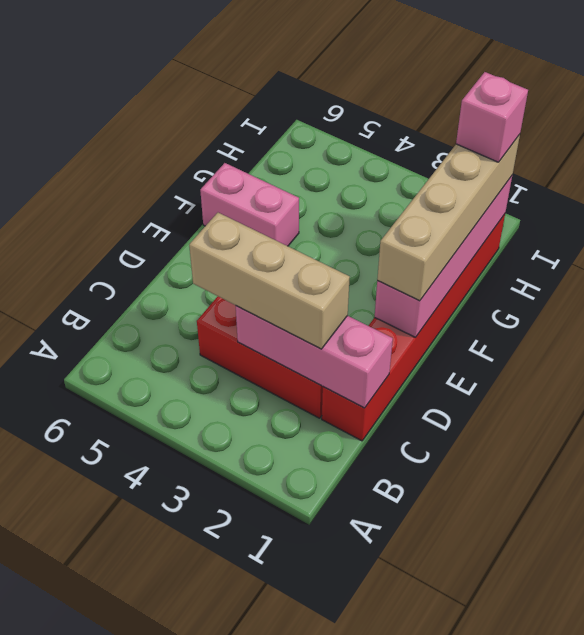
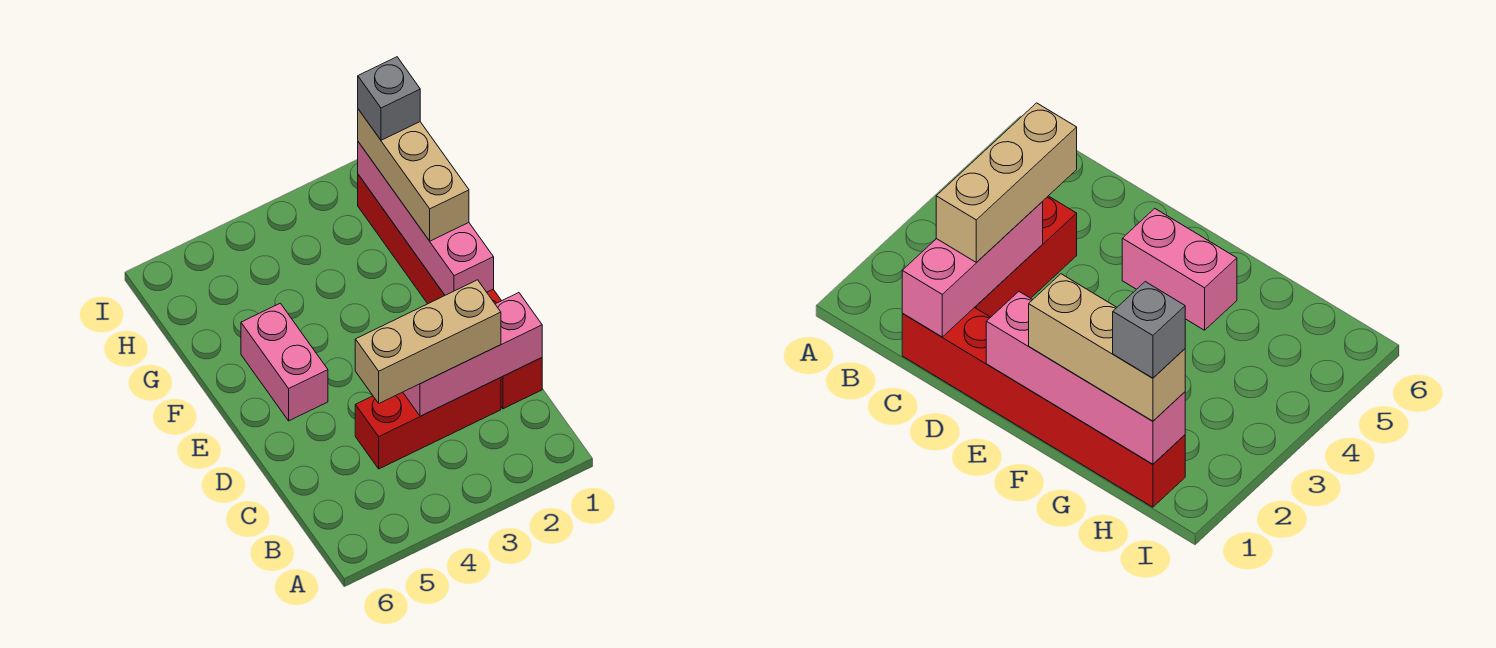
tan 1x4 brick [377,134,520,301] -> tan 1x3 brick [358,109,469,241]
pink 1x2 brick [200,163,299,246] -> pink 1x2 brick turned to [241,303,328,421]
pink 1x1 brick [456,72,528,162] -> grey 1x1 brick [358,57,420,140]

